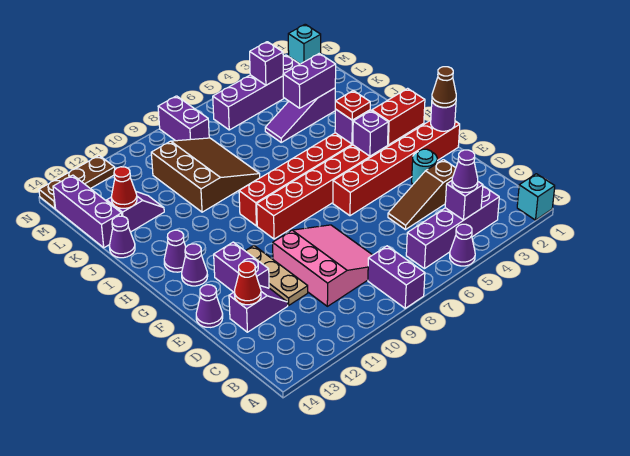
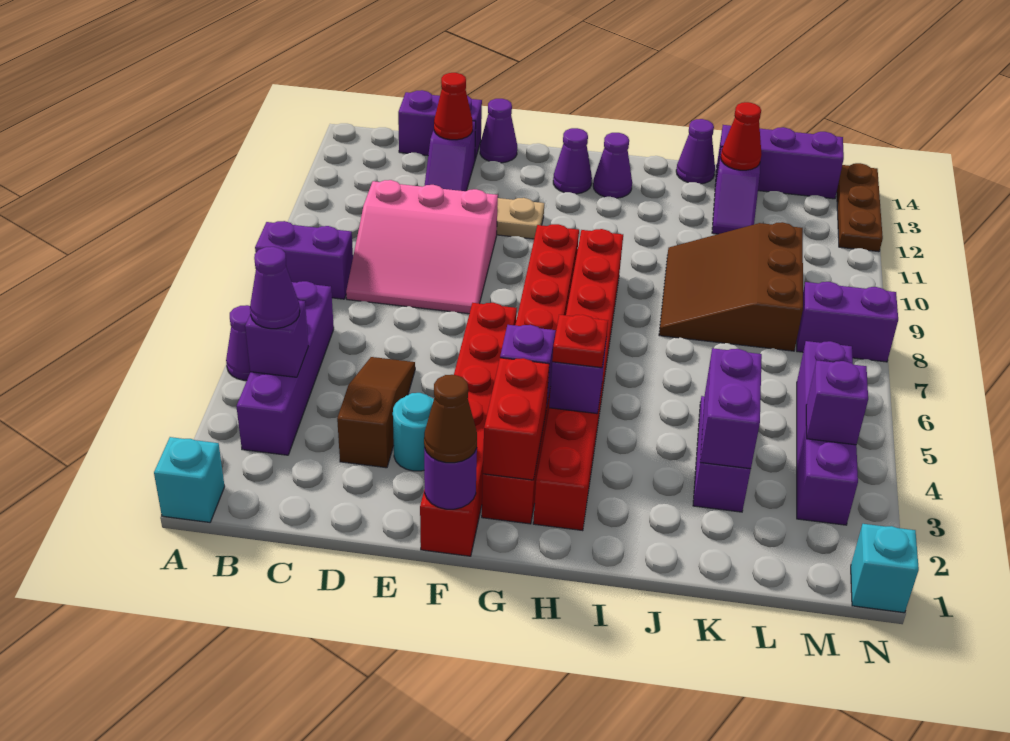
purple 1x2 brick [214,242,269,292] -> purple 1x2 brick moved to [398,90,482,159]
brown 3x3 slope [151,138,260,212] -> brown 3x3 slope turned to [659,222,803,351]

